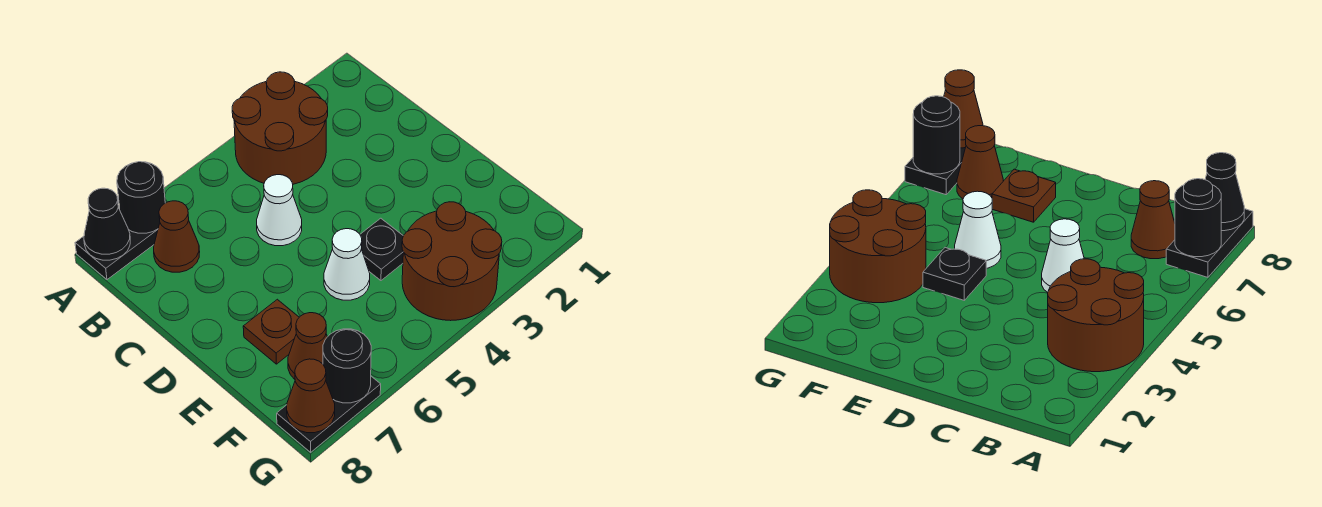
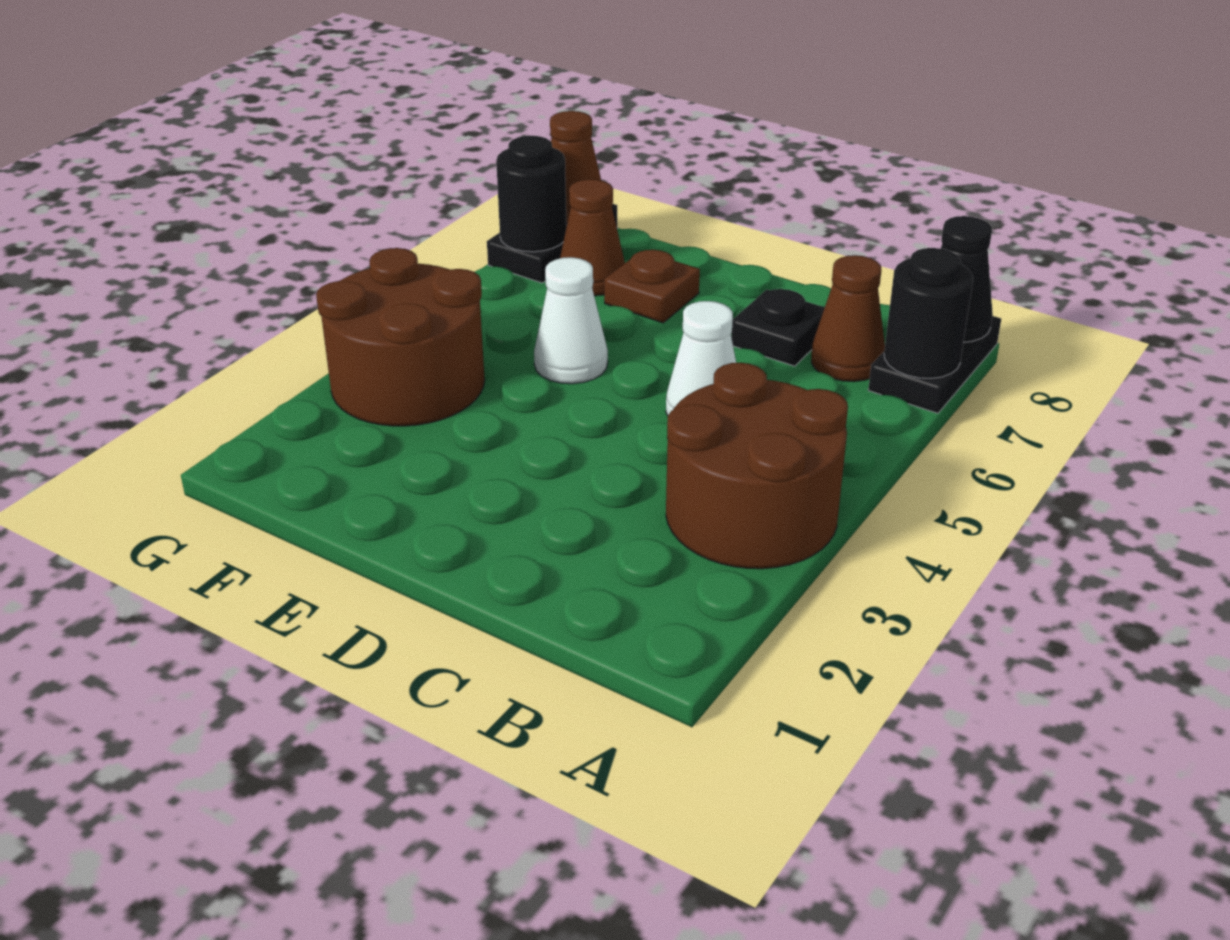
black 1x1 plate [360,218,403,280] -> black 1x1 plate moved to [731,289,825,366]

